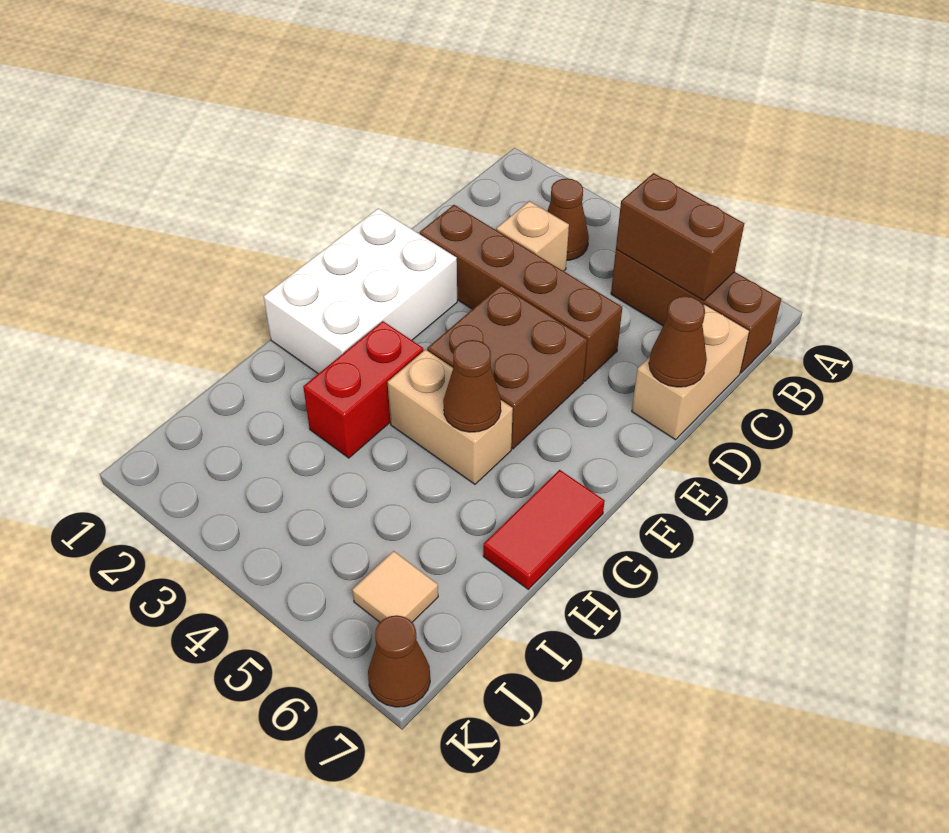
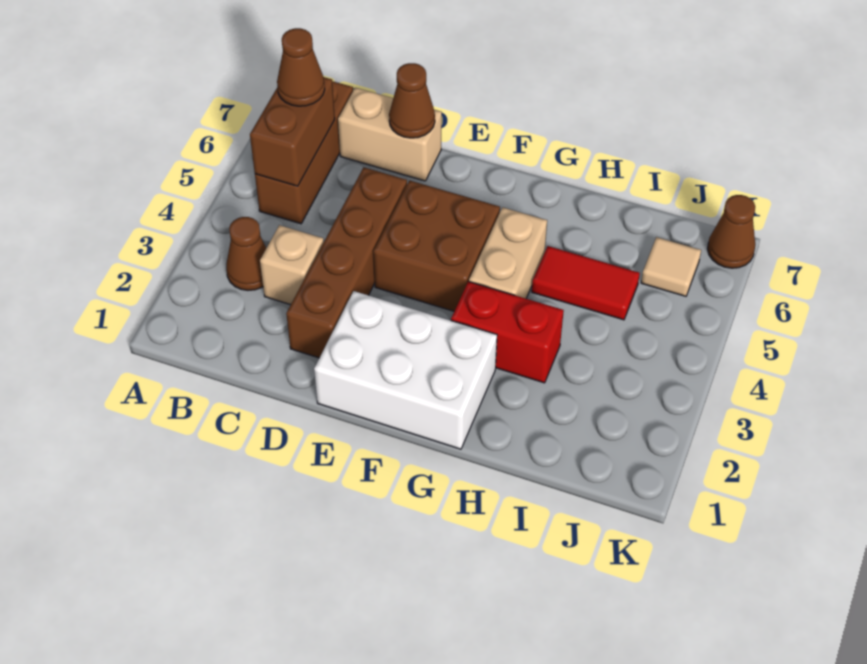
brown 1x1 cone [443,340,501,432] -> brown 1x1 cone moved to [277,28,325,106]
red 1x2 tile [483,470,605,589] -> red 1x2 tile moved to [532,246,640,320]

